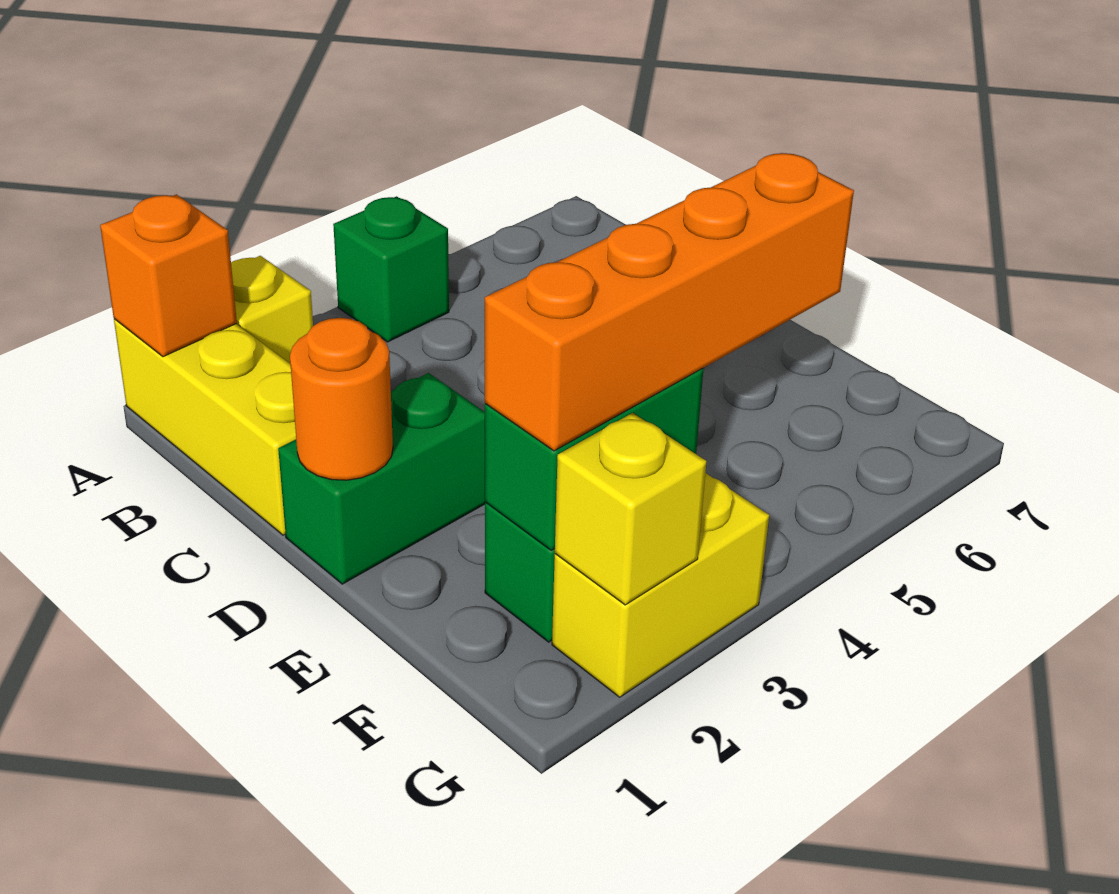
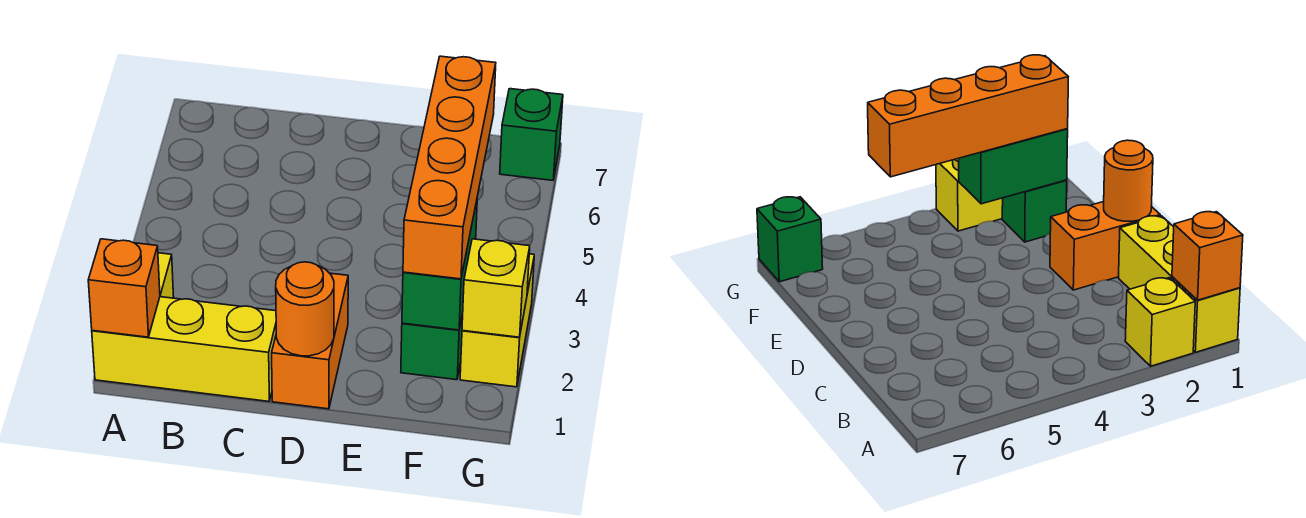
green 1x1 brick [333,196,449,342] -> green 1x1 brick moved to [500,89,563,180]
green 1x2 brick [278,373,485,584] -> orange 1x2 brick [272,273,348,409]

